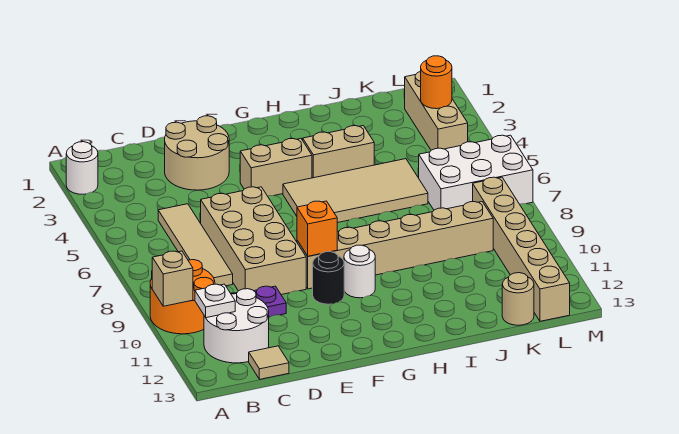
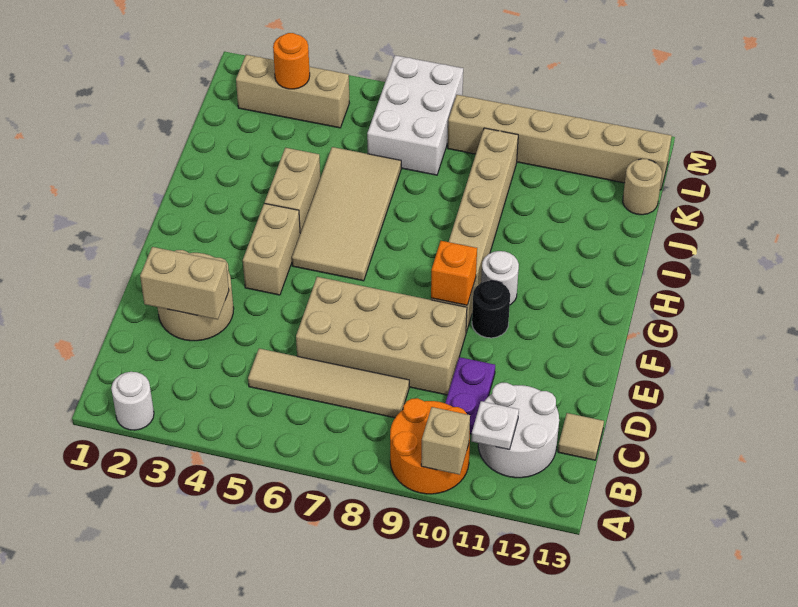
none -> tan 1x2 brick [140,247,229,320]

